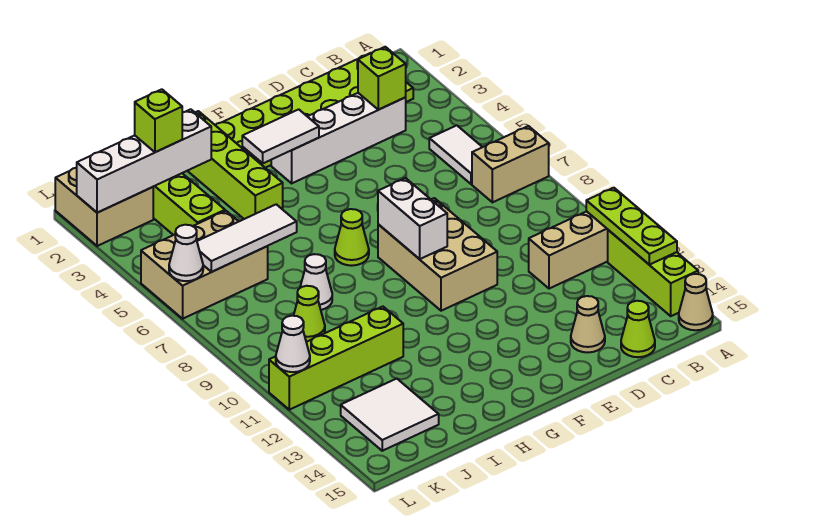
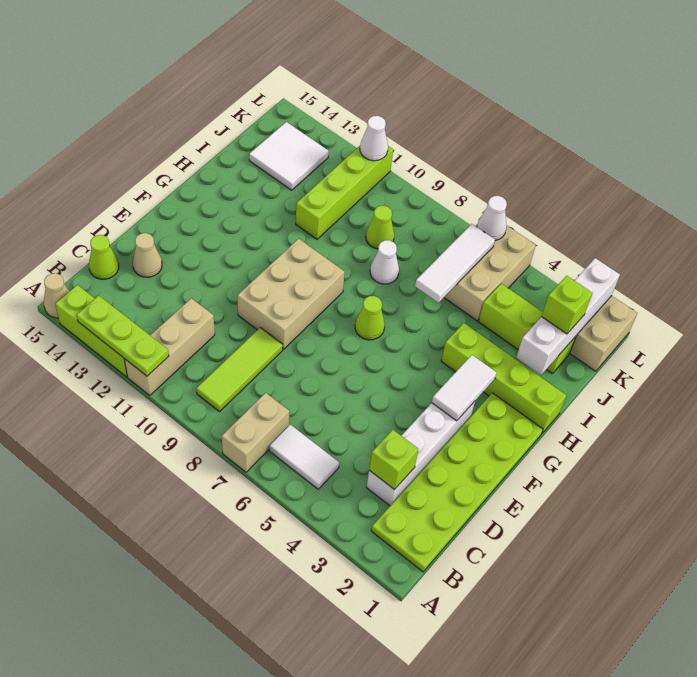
none -> lime 1x3 tile [196,328,283,412]
tan 2x3 brick [378,198,497,311] -> tan 2x3 brick turned to [237,239,345,349]
white 1x2 brick [378,178,447,259] -> none

